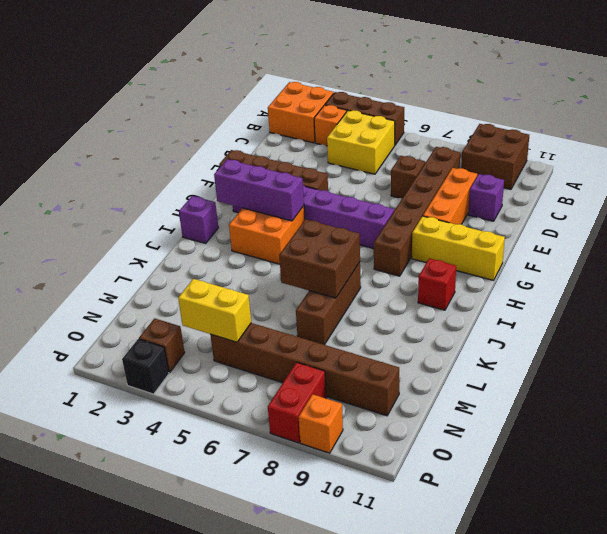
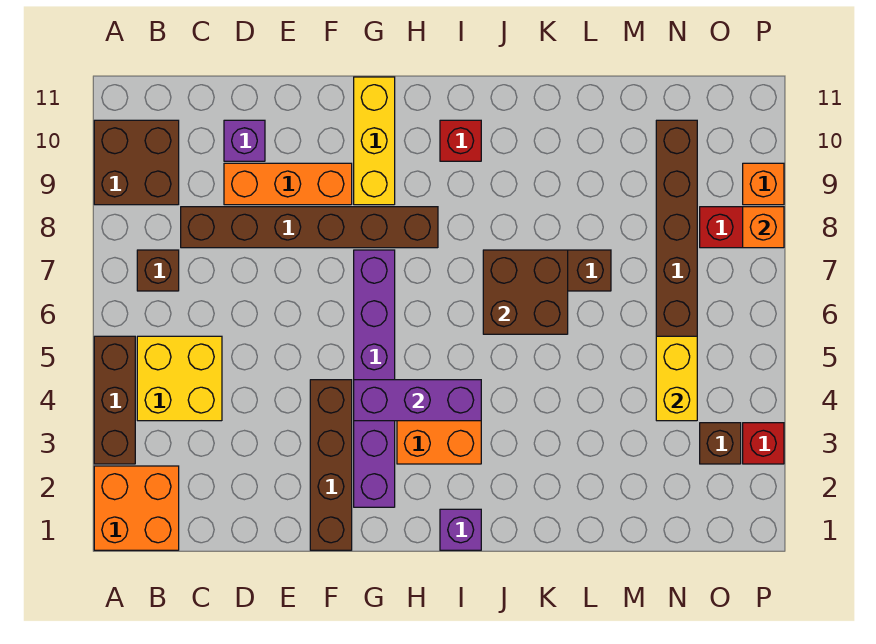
orange 1x1 brick [314,105,347,146] -> orange 1x1 brick moved to [743,207,784,248]
brown 1x1 brick [391,156,425,199] -> brown 1x1 brick moved to [137,250,179,291]
purple 1x3 brick [214,159,304,221] -> purple 1x3 brick turned to [354,380,481,421]
black 1x1 brick [122,339,169,394] -> red 1x1 brick [743,423,784,464]

